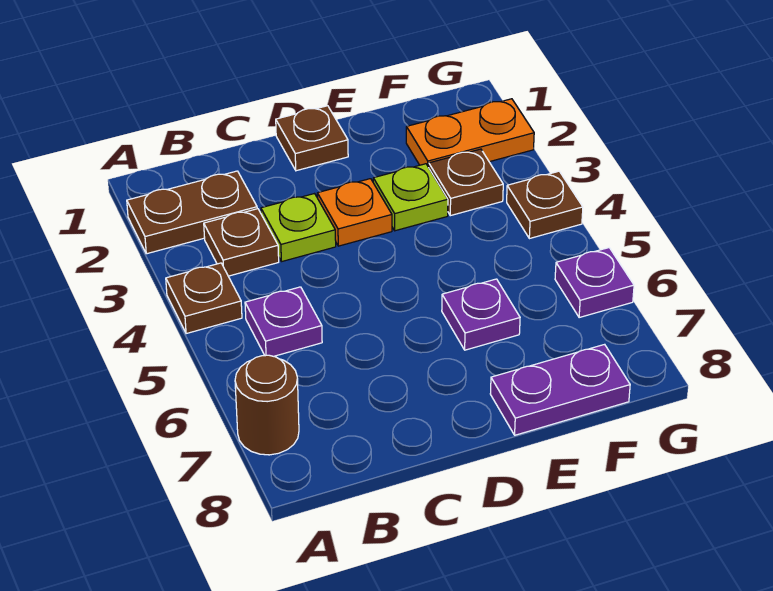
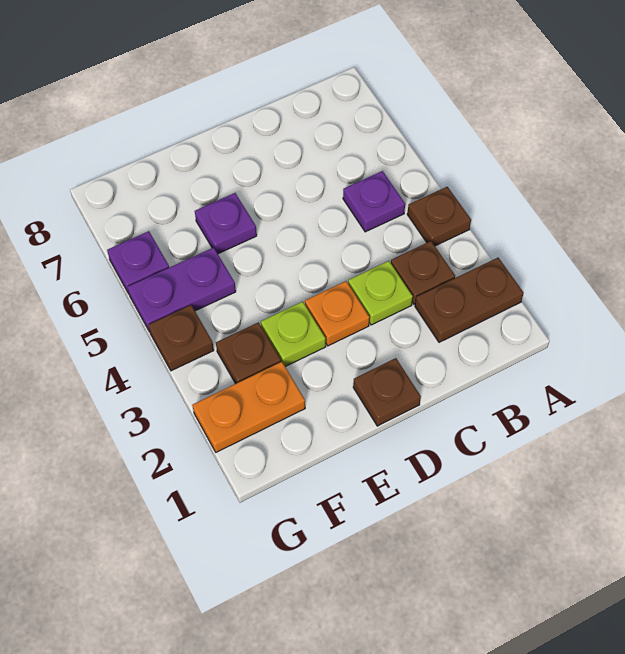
brown 1x1 round brick [235,355,299,455] -> none
purple 1x2 plate [490,344,630,435] -> purple 1x2 plate moved to [128,248,236,332]

